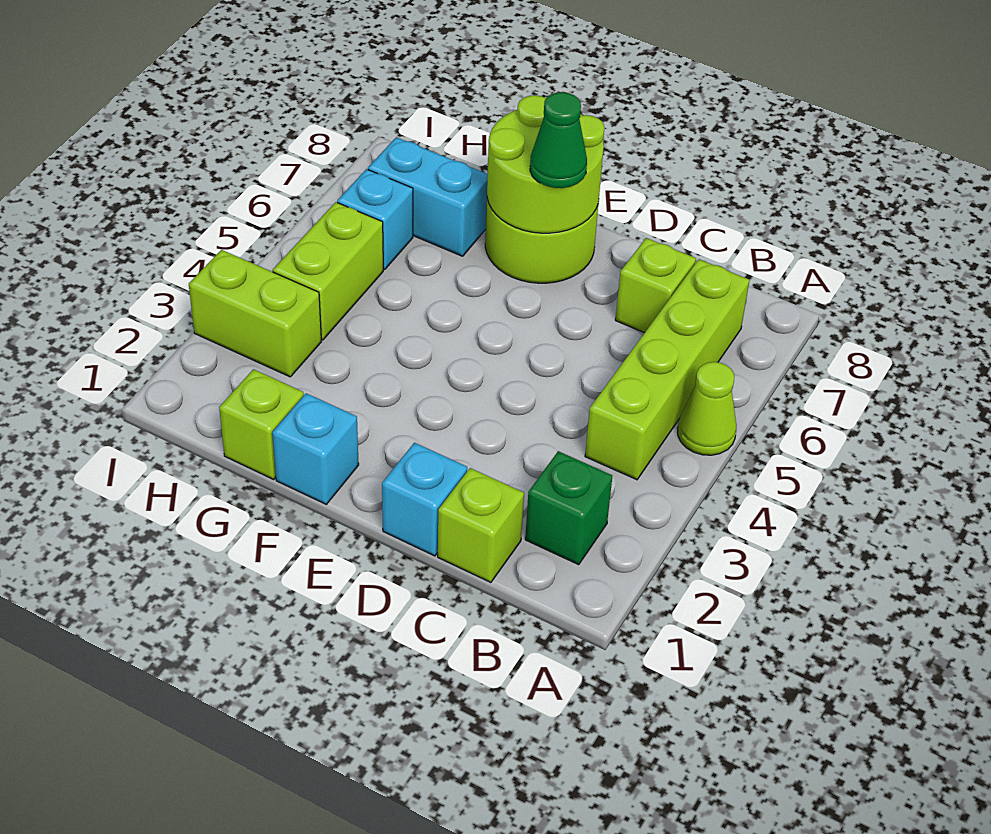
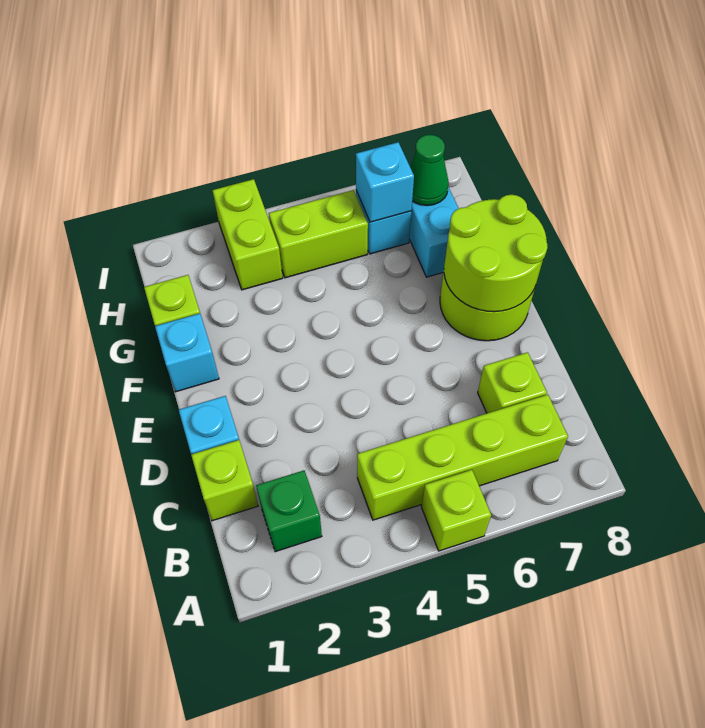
lime 1x1 cone [678,362,736,455] -> lime 1x1 brick [421,470,491,551]
green 1x1 cone [530,92,587,188] -> green 1x1 cone moved to [410,135,449,206]
none -> cyan 1x1 brick [356,142,414,222]

